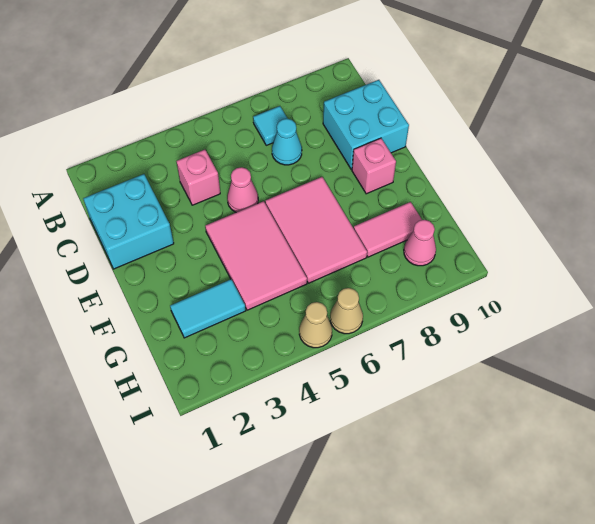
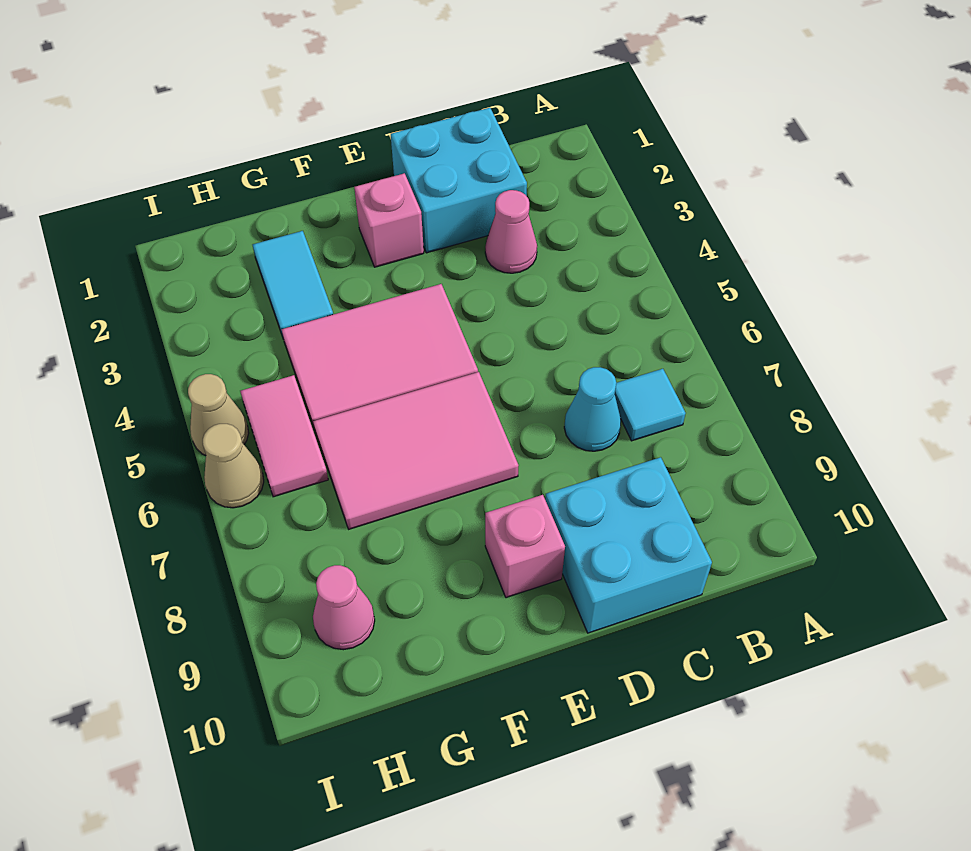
pink 1x1 brick [177,150,220,205] -> pink 1x1 brick moved to [354,173,424,267]
pink 1x1 cone [227,167,258,212] -> pink 1x1 cone moved to [485,190,537,273]
pink 1x2 tile [354,202,422,257] -> pink 1x2 tile moved to [240,375,328,497]

